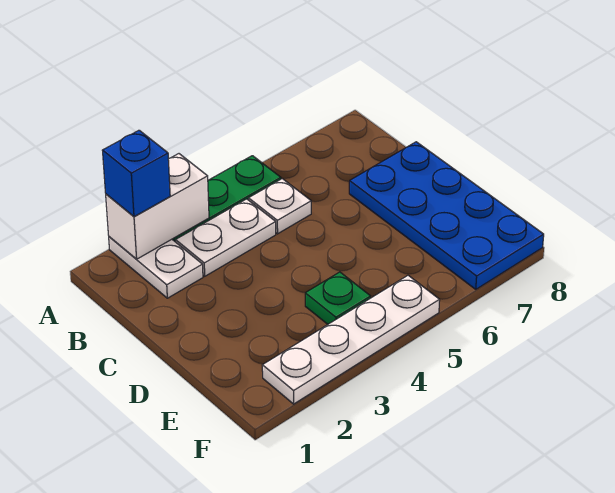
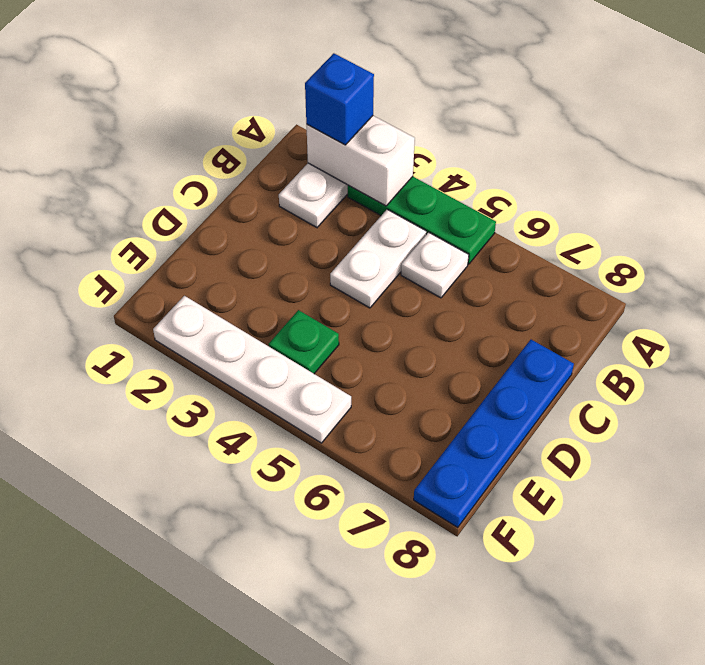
white 1x2 plate [176,199,276,276] -> white 1x2 plate turned to [330,209,426,308]
blue 2x4 plate [349,142,544,289] -> blue 1x4 plate [414,340,574,527]

